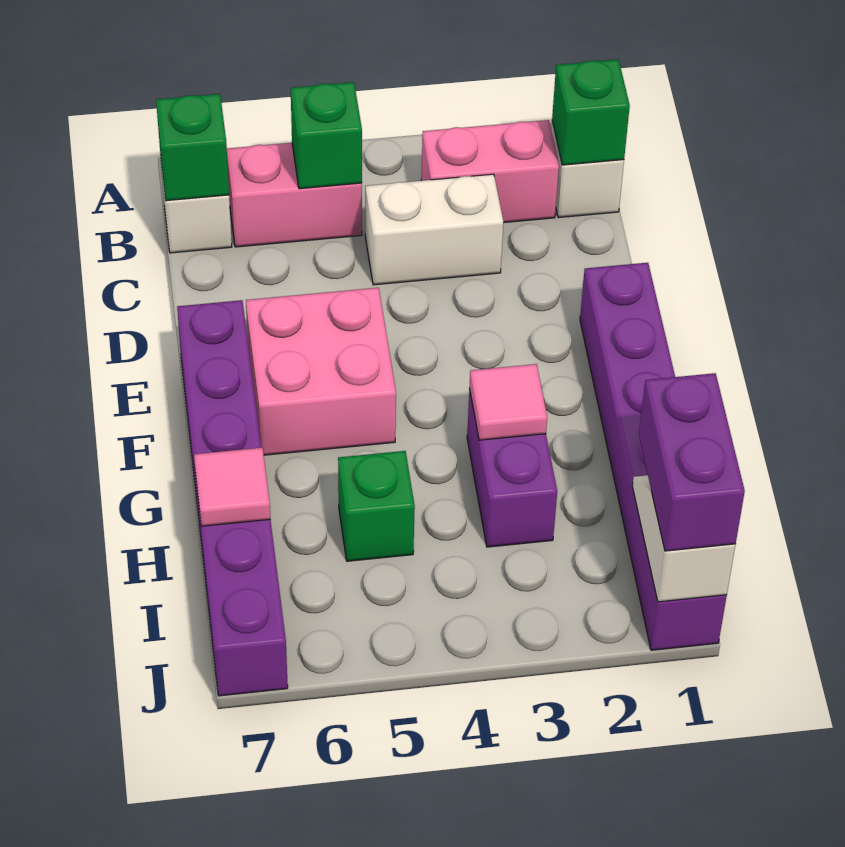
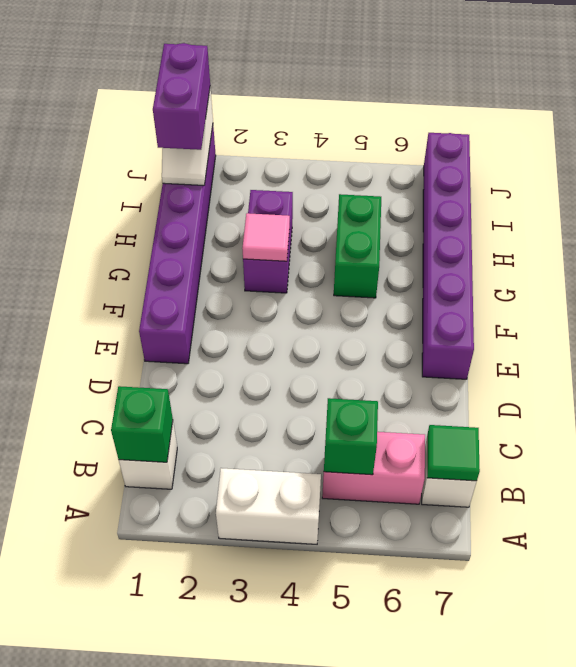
pink 1x2 brick [421,120,559,223] -> none
green 1x1 brick [156,94,229,201] -> green 1x1 tile [427,425,480,481]
white 1x2 brick [365,174,503,285] -> white 1x2 brick moved to [216,468,321,544]
pink 2x2 brick [246,288,396,455] -> none
green 1x1 brick [338,451,415,561] -> green 1x2 brick [334,194,381,298]
pink 1x1 tile [194,448,270,526] -> none

